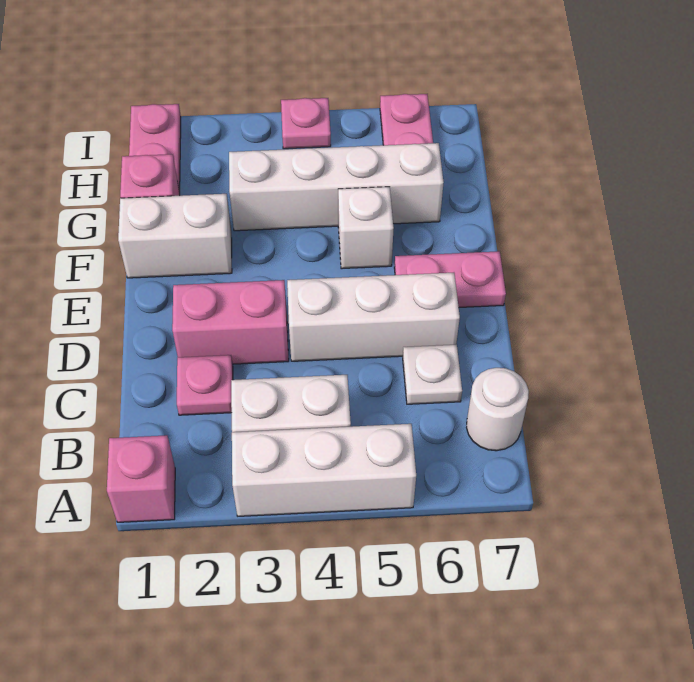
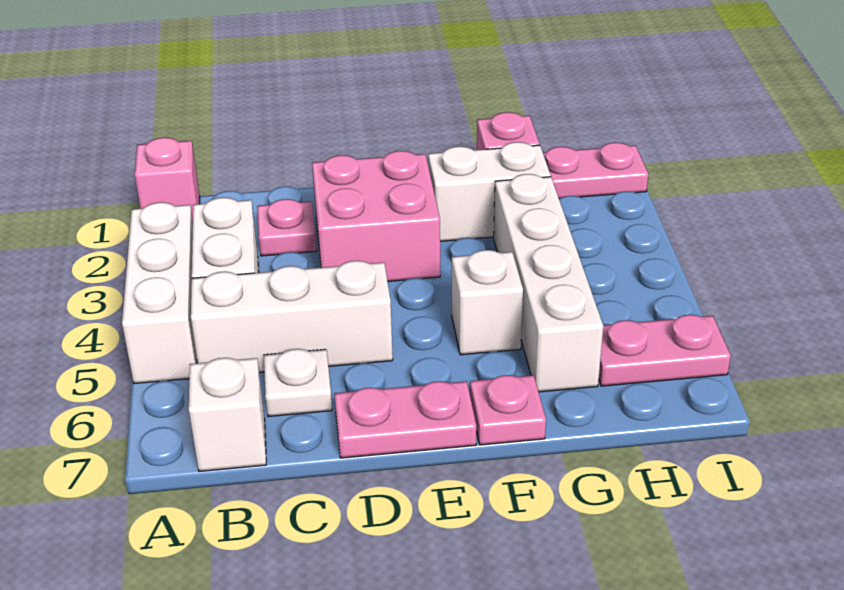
white 1x1 round brick [466,368,529,451] -> white 1x1 brick [189,358,266,471]
pink 1x2 brick [172,280,289,364] -> pink 2x2 brick [312,151,440,282]
white 1x3 brick [287,273,460,361] -> white 1x3 brick turned to [191,261,393,373]
pink 1x2 plate [394,251,506,307] -> pink 1x2 plate turned to [334,381,476,458]
white 1x2 brick [118,194,232,278] -> white 1x2 brick turned to [428,142,551,241]
pink 1x1 plate [281,98,331,149] -> pink 1x1 plate moved to [470,375,546,445]

